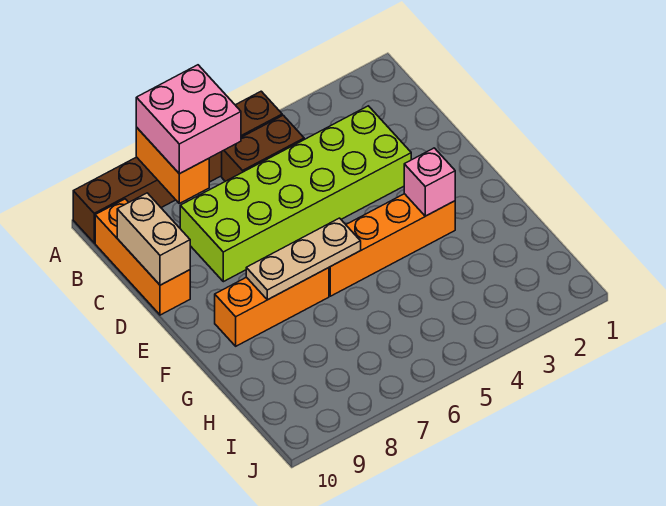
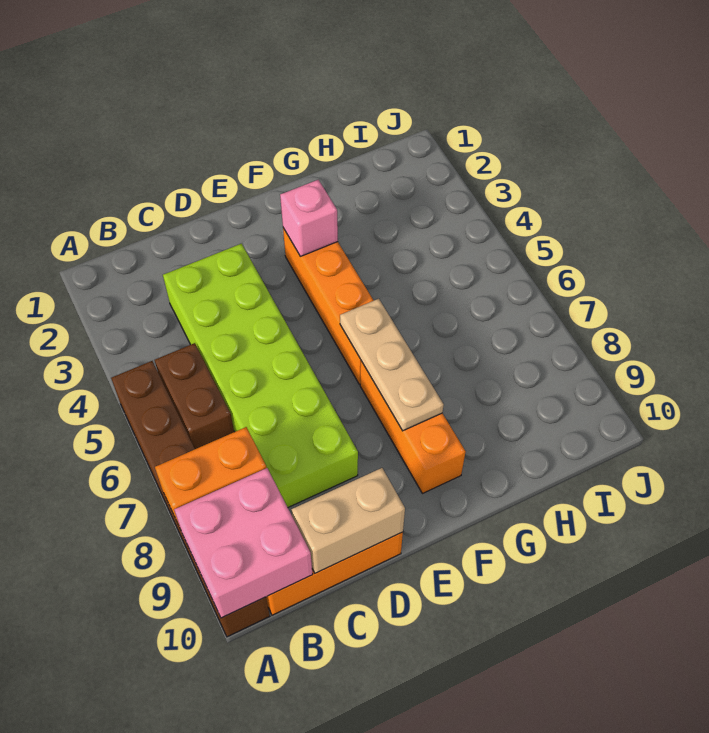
pink 2x2 brick [136,65,241,174] -> pink 2x2 brick moved to [174,468,313,618]

